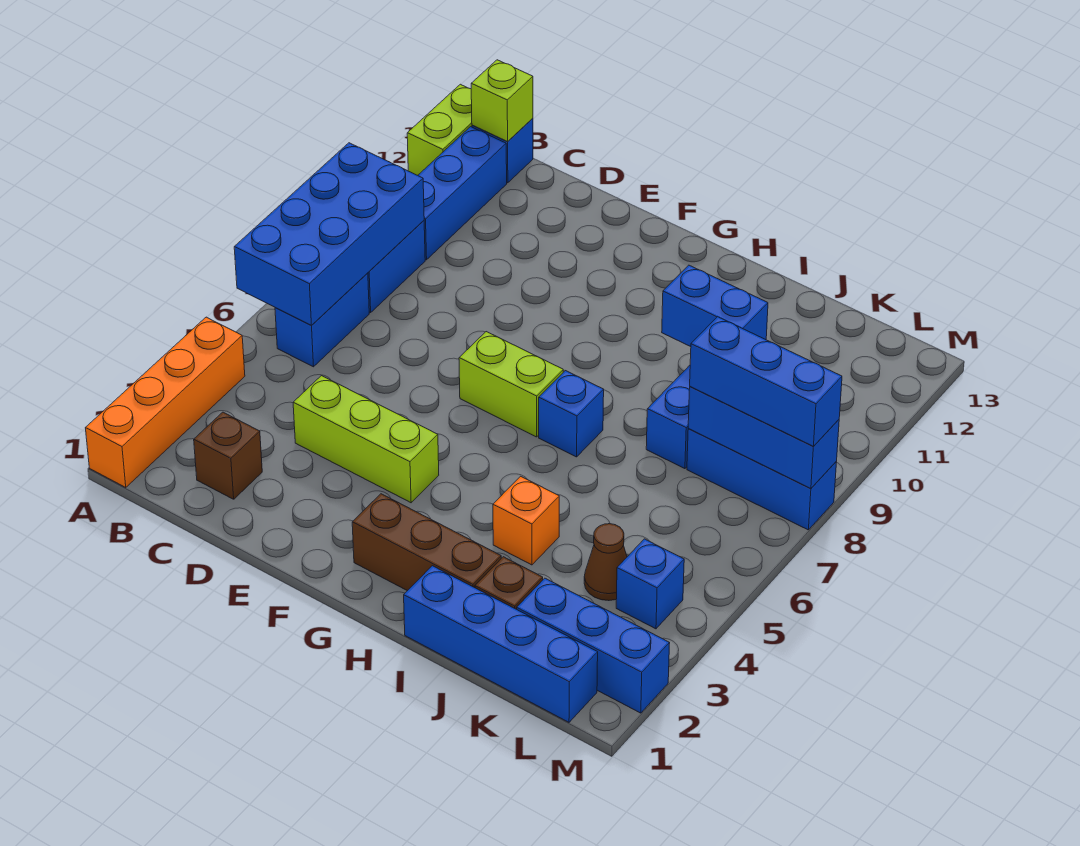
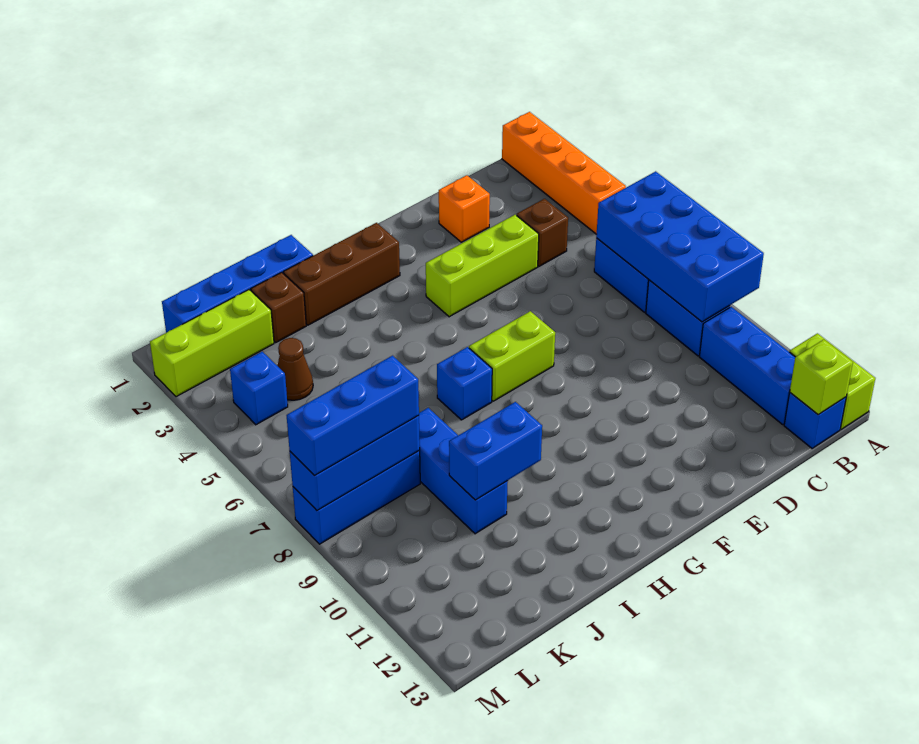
brown 1x1 brick [194,412,262,499] -> brown 1x1 brick moved to [517,199,568,266]
orange 1x1 brick [493,476,559,565] -> orange 1x1 brick moved to [439,175,490,242]
blue 1x3 brick [517,578,670,713] -> lime 1x3 brick [150,290,274,397]

